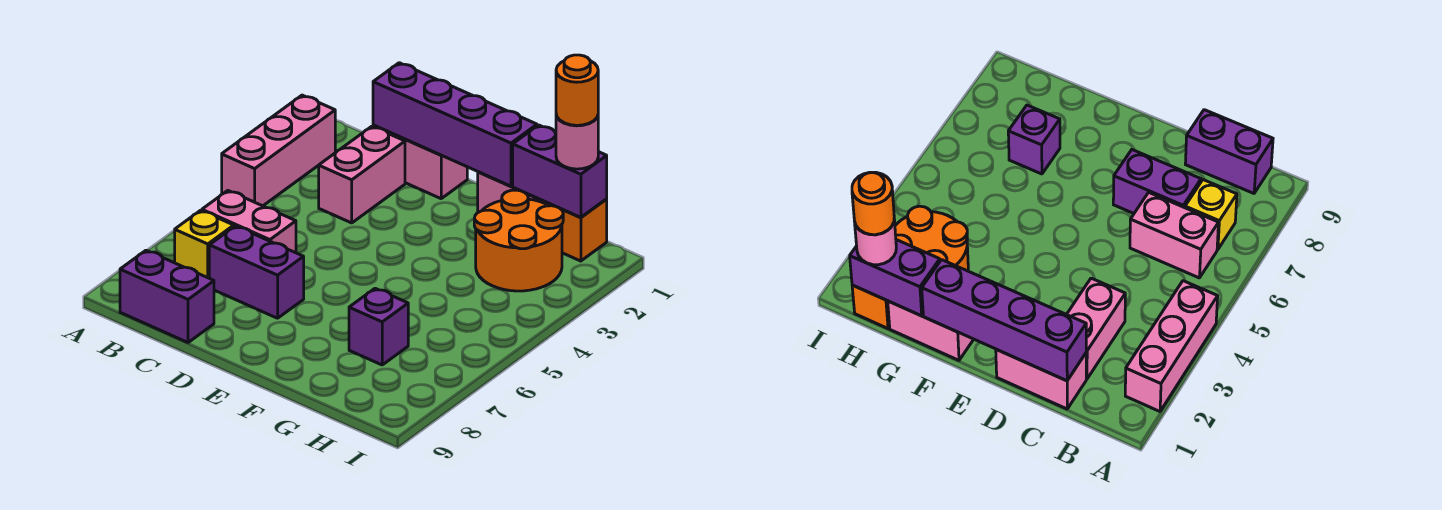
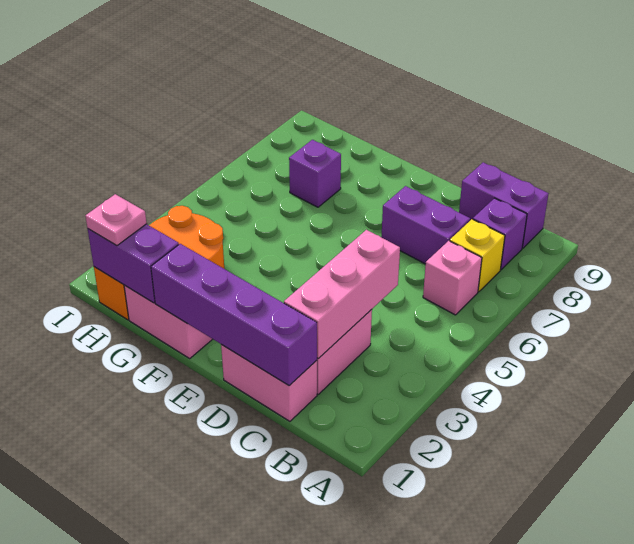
pink 1x3 brick [222,95,336,206] -> pink 1x3 brick moved to [284,230,400,359]
pink 1x2 brick [202,191,296,253] -> pink 1x1 brick [423,241,482,315]
none -> purple 1x1 brick [473,198,527,270]
pink 1x1 round brick [556,115,598,169] -> pink 1x1 plate [86,194,147,246]
orange 1x1 round brick [556,55,598,125] -> none

